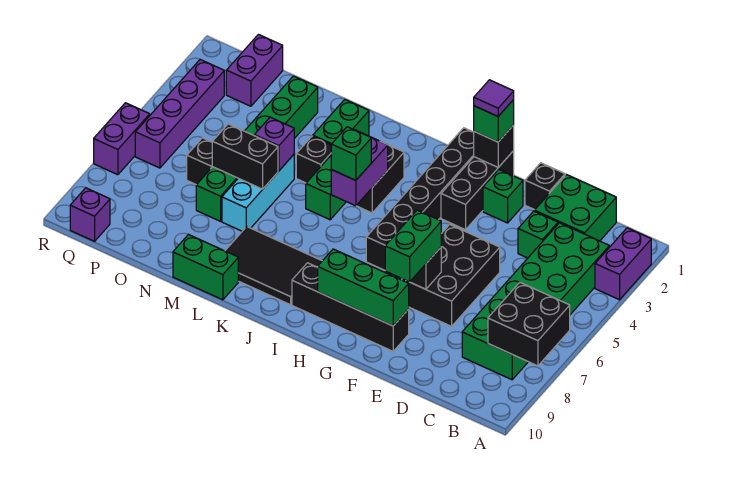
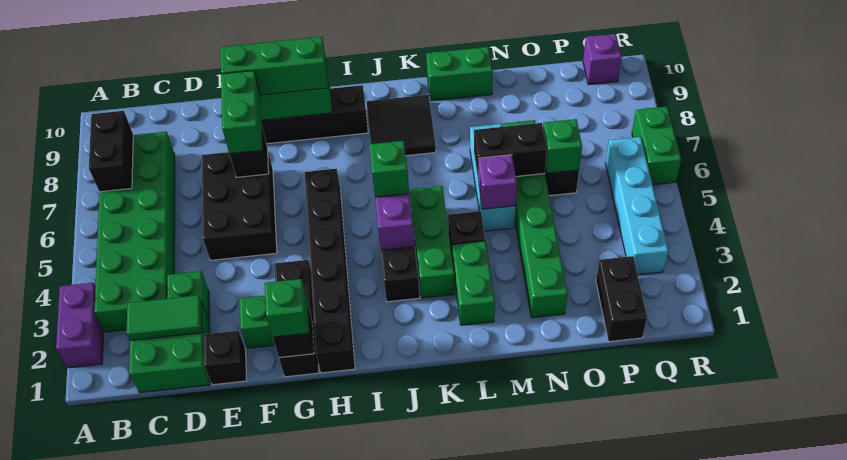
black 2x2 brick [488,283,570,366] -> black 1x2 brick [89,111,133,192]
none -> green 1x2 tile [127,295,202,340]
none -> green 1x3 brick [220,37,328,95]
purple 1x1 tile [474,80,514,116] -> none
black 2x3 tile [225,227,322,305] -> black 2x2 tile [366,95,436,156]
none -> green 1x1 brick [543,119,582,173]
purple 1x2 brick [226,35,283,106] -> black 1x2 brick [596,256,647,342]
purple 1x4 brick [135,60,224,168] -> cyan 1x4 brick [606,137,669,275]
purple 1x2 brick [94,103,150,175] -> green 1x2 brick [632,106,681,185]

